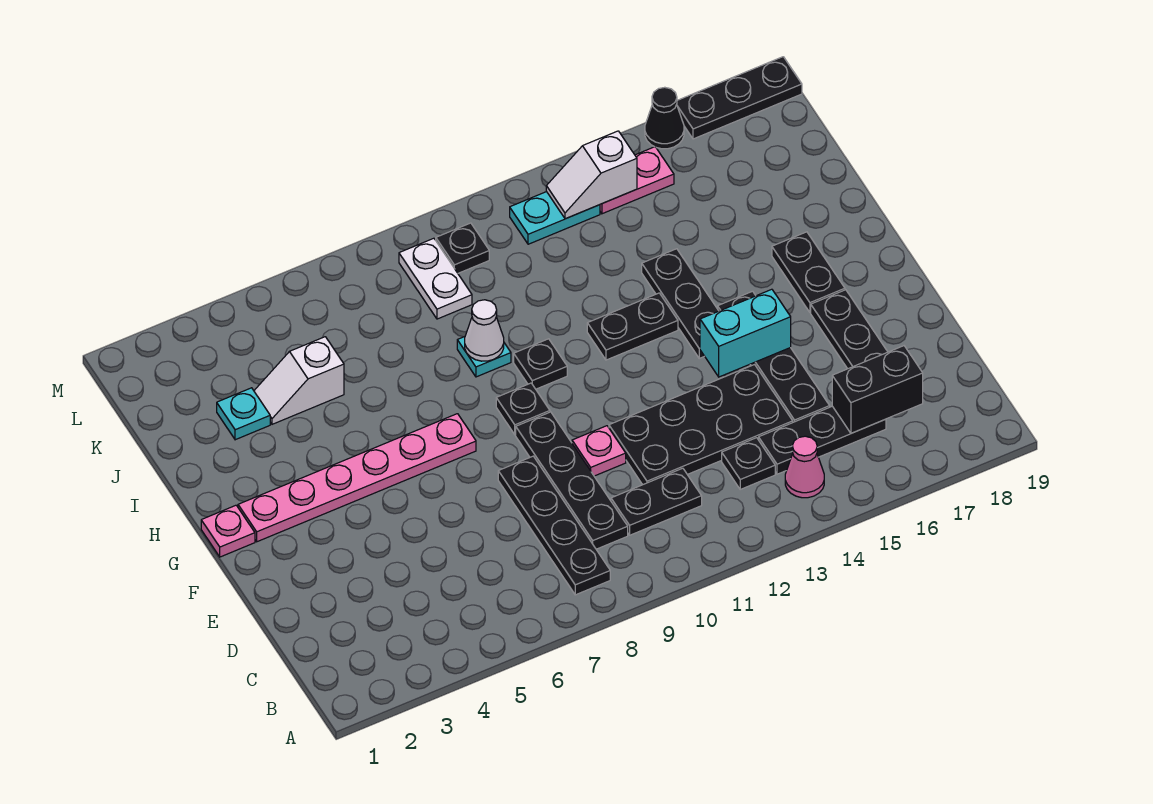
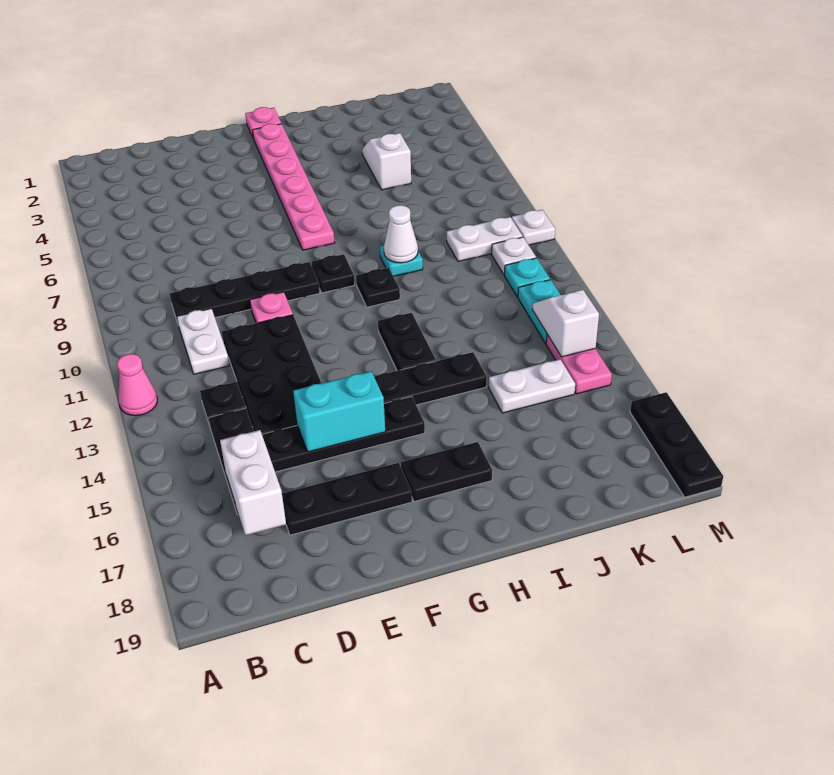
black 1x4 plate [498,456,610,595] -> none
pink 1x1 cone [785,436,824,498] -> pink 1x1 cone moved to [117,354,157,416]
black 1x2 plate [611,468,702,535] -> white 1x2 plate [177,308,230,374]
black 1x2 brick [832,346,923,433] -> white 1x2 brick [220,430,286,535]
cyan 1x2 brick [700,289,791,377] -> cyan 1x2 brick turned to [293,371,385,452]
cyan 1x1 plate [217,388,270,440] -> cyan 1x1 plate moved to [505,258,550,297]
none -> white 1x2 plate [489,359,575,413]
black 1x1 plate [436,223,489,273] -> white 1x1 plate [492,237,536,275]
none -> white 1x1 plate [512,210,555,245]
black 1x1 cone [645,87,684,149] -> none

